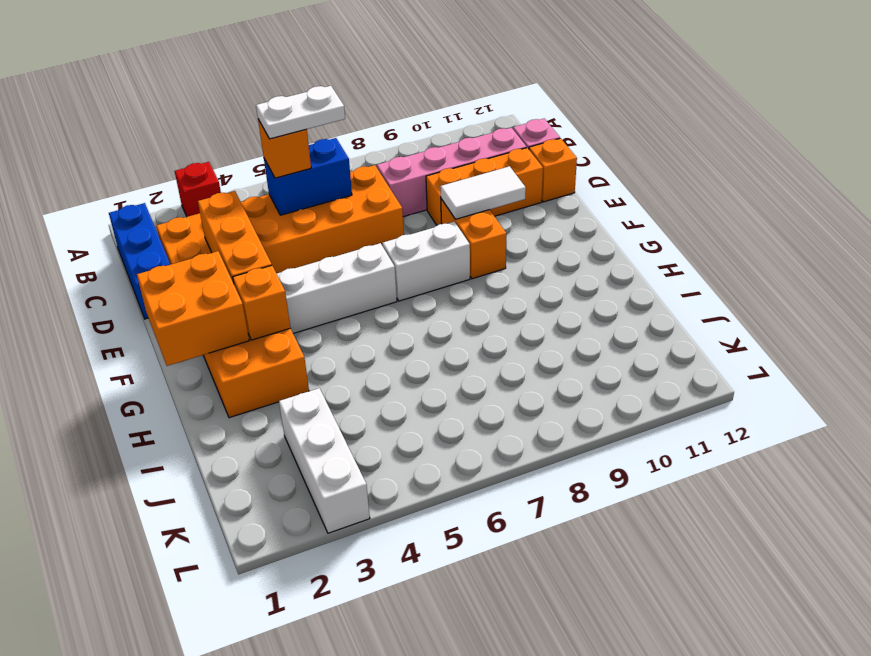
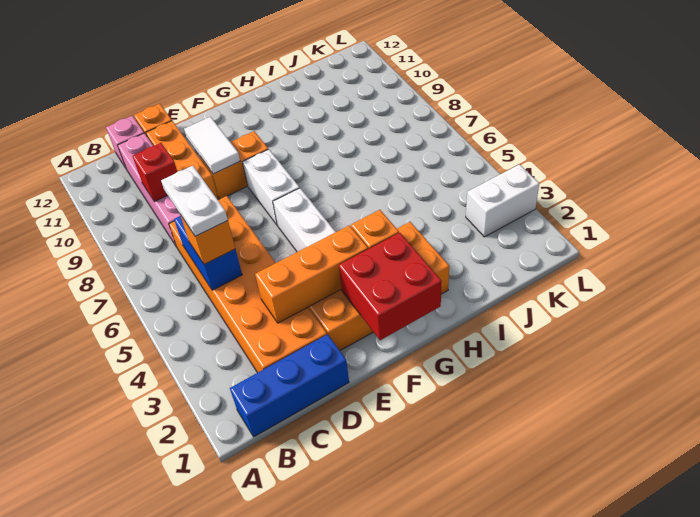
red 1x1 brick [175,162,221,217] -> red 1x1 brick moved to [133,143,177,202]
orange 2x2 brick [137,251,249,366] -> red 2x2 brick [339,233,442,340]
white 1x3 brick [279,388,370,533] -> white 1x2 brick [466,164,539,237]

